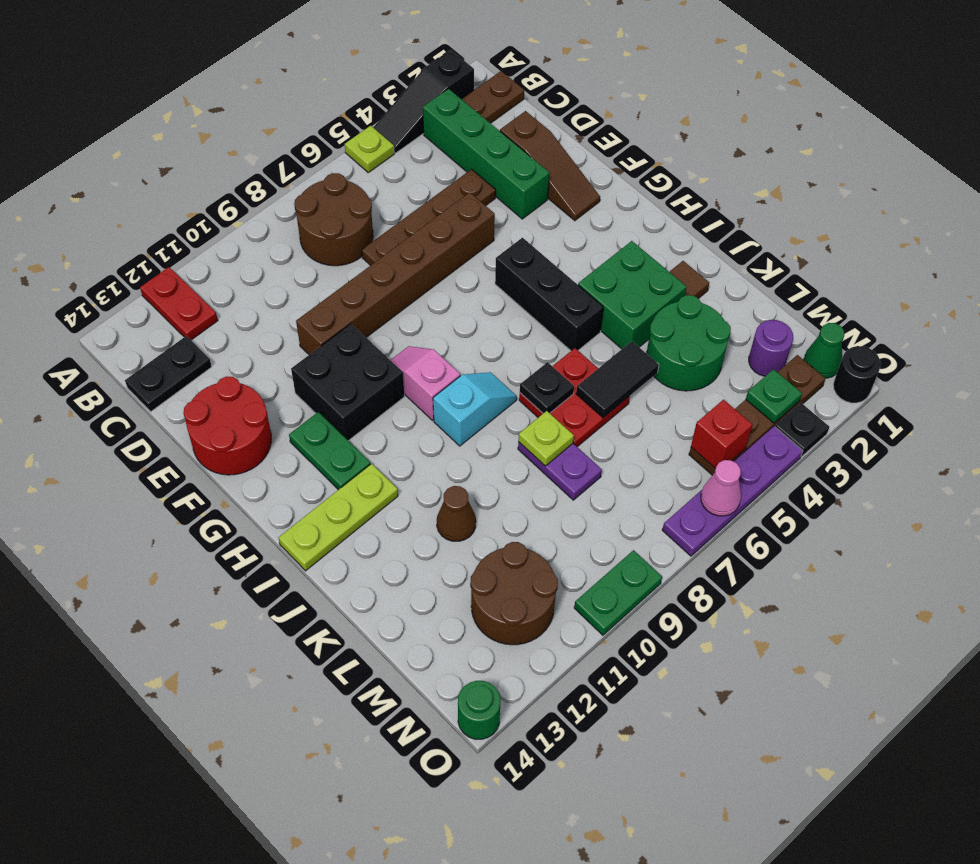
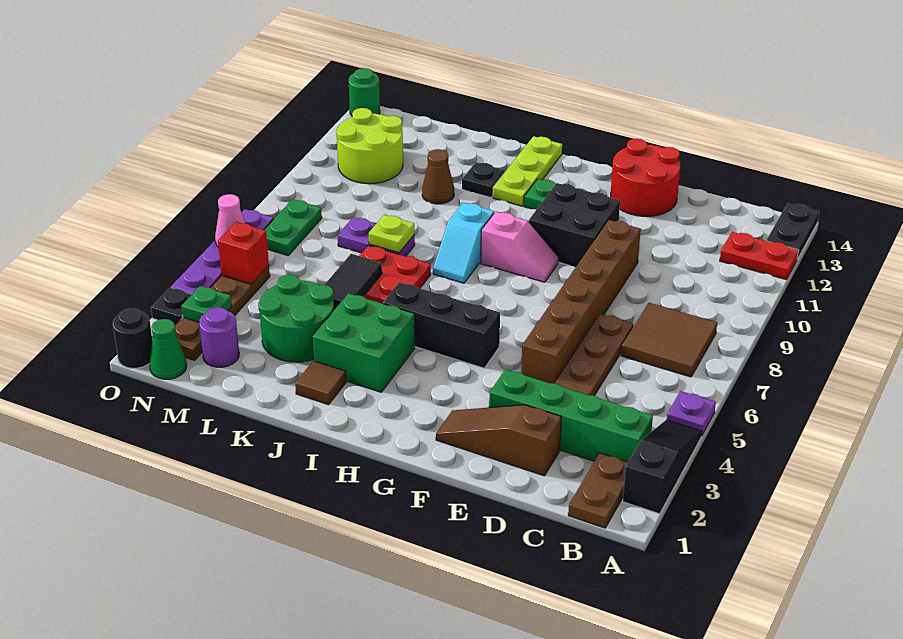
lime 1x1 plate [345,126,394,173] -> purple 1x1 plate [667,391,716,436]
brown 2x2 round brick [294,173,373,266] -> brown 2x2 tile [621,303,717,377]
black 1x2 plate [125,336,212,412] -> black 1x2 plate moved to [766,203,819,259]
black 1x1 plate [520,362,574,413] -> black 1x1 plate moved to [462,162,505,198]
brown 2x2 round brick [470,542,558,645] -> lime 2x2 round brick [336,108,403,184]
green 1x2 plate [574,550,662,635] -> green 1x2 plate moved to [264,199,322,255]

